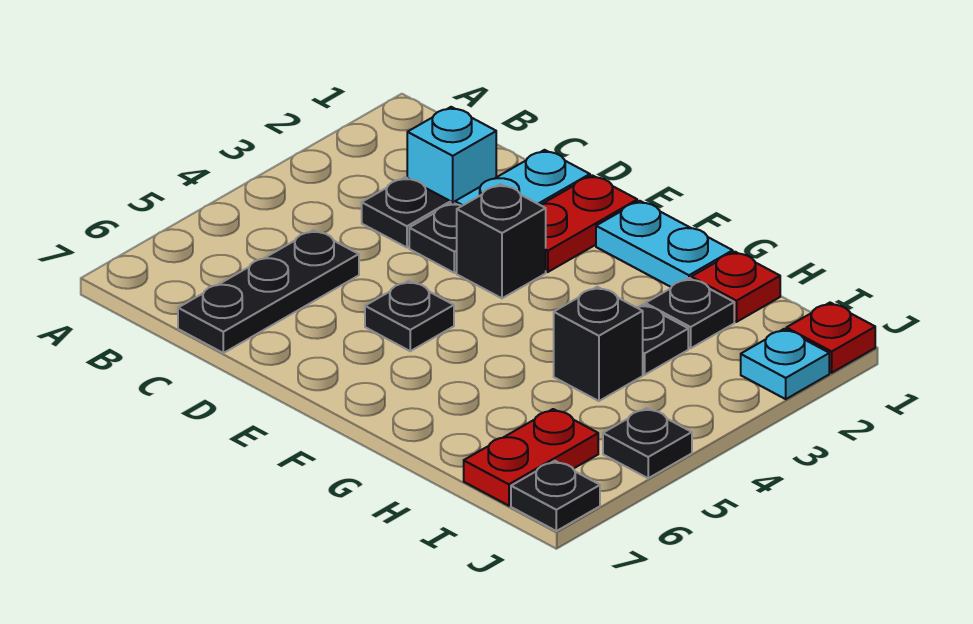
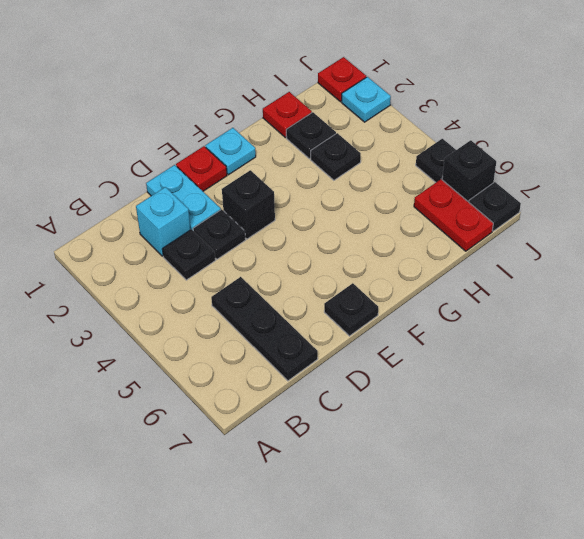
red 1x2 plate [540,175,637,272] -> red 1x1 plate [176,146,227,191]
black 1x1 plate [365,281,454,351] -> black 1x1 plate moved to [324,283,378,336]
cyan 1x2 plate [596,201,733,287] -> cyan 1x1 plate [205,128,256,175]
black 1x1 brick [554,287,643,401] -> black 1x1 brick moved to [442,140,496,202]

